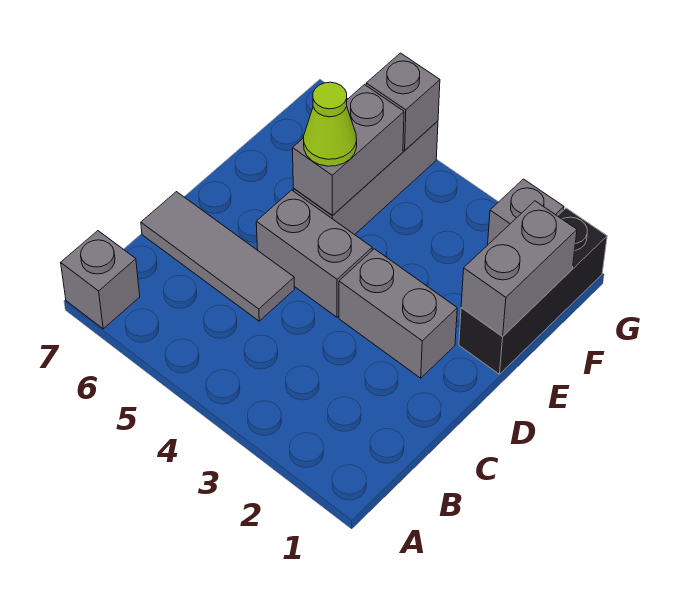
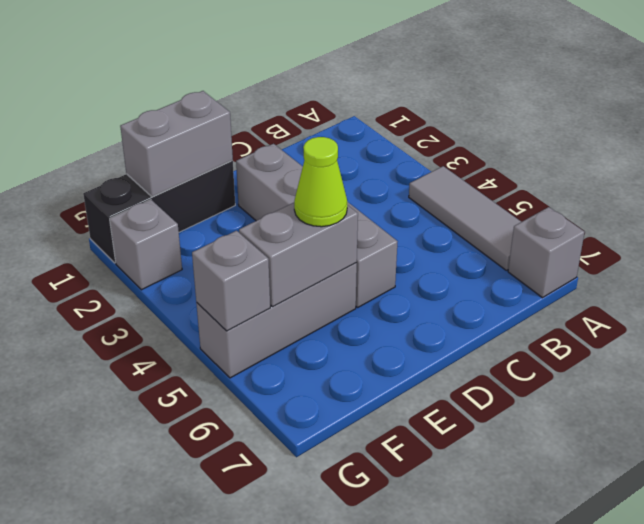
grey 1x3 tile [141,192,294,321] -> grey 1x3 tile moved to [409,166,521,270]

